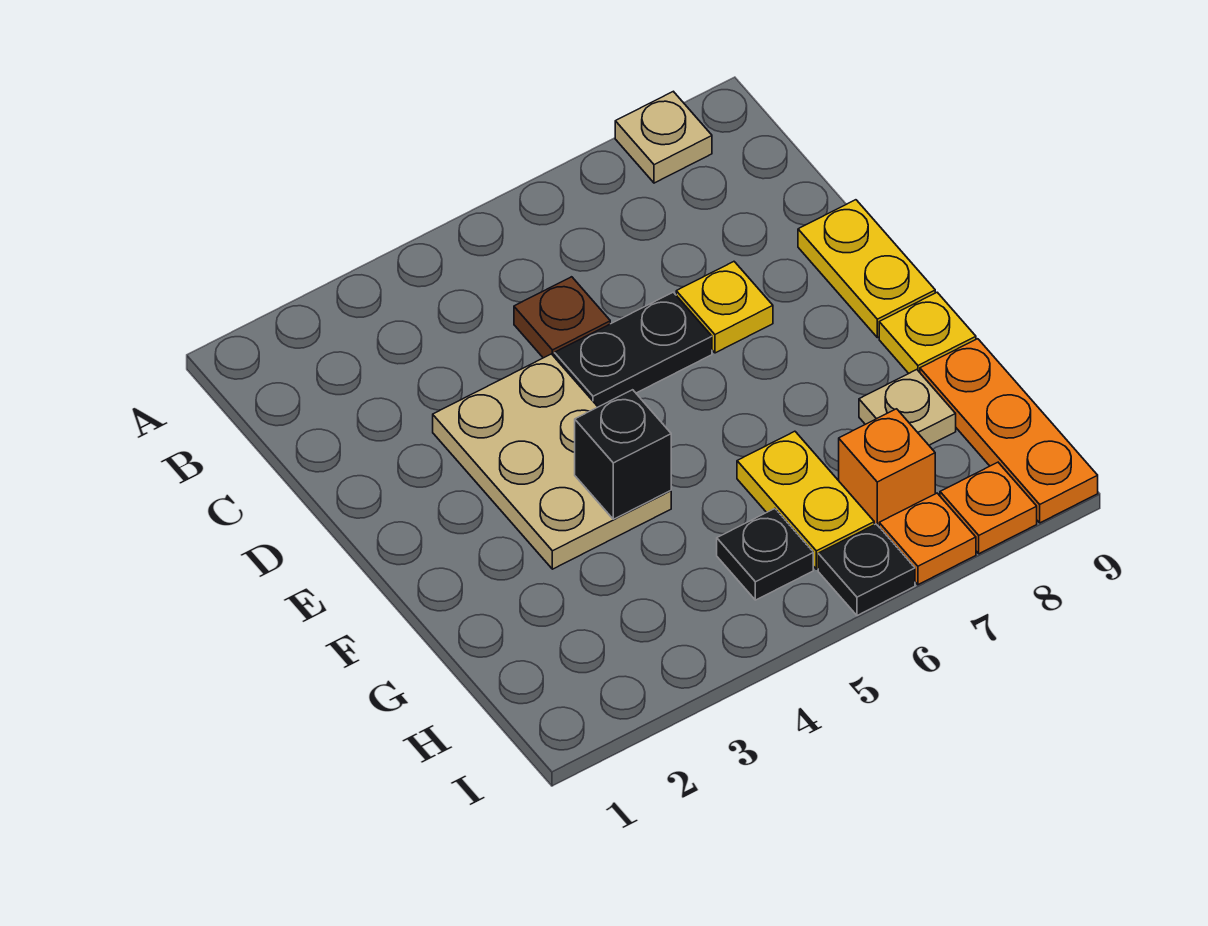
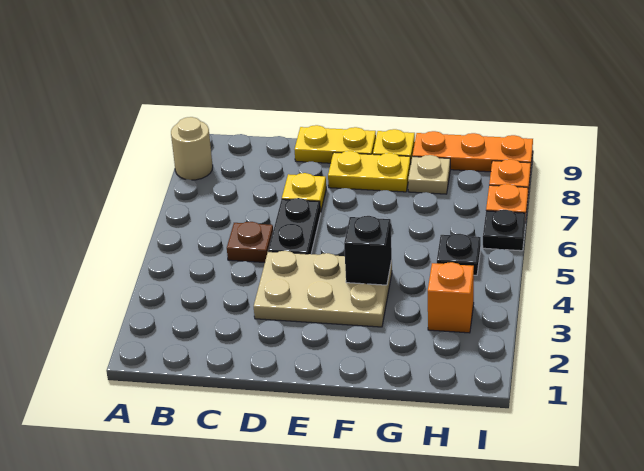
tan 1x1 plate [615,91,712,183] -> tan 1x1 round brick [171,117,213,180]
yellow 1x2 plate [737,431,874,569] -> yellow 1x2 plate moved to [328,151,411,192]
orange 1x1 brick [839,409,935,526] -> orange 1x1 brick moved to [428,262,474,333]

